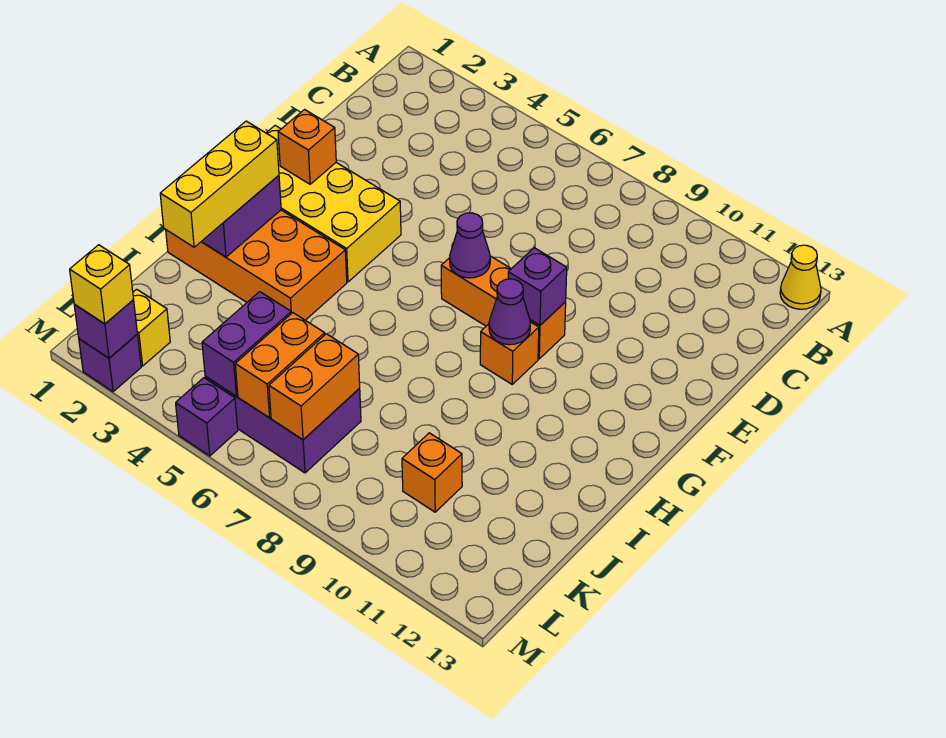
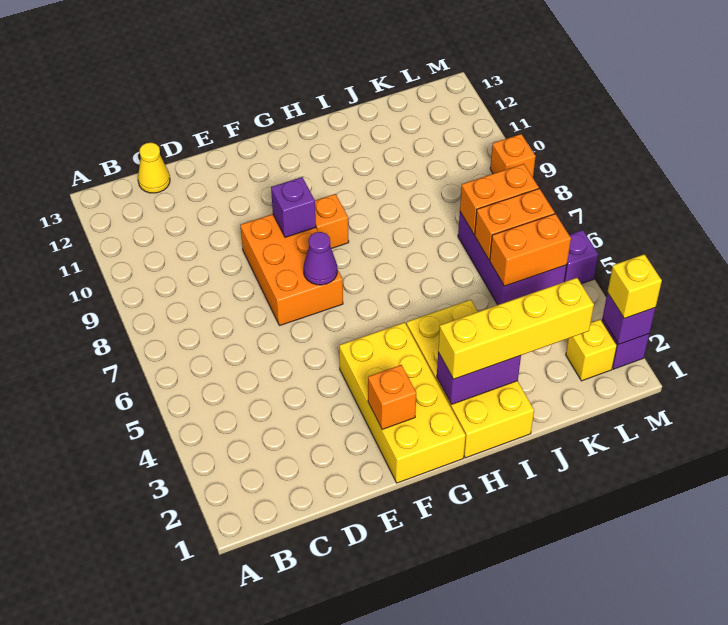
yellow 1x1 cone [780,245,821,309] -> yellow 1x1 cone moved to [138,143,170,193]
orange 1x3 brick [441,256,566,359] -> orange 2x3 brick [240,214,343,326]
purple 1x1 cone [489,279,530,345] -> none
orange 2x4 brick [166,210,347,320] -> yellow 2x4 brick [406,300,534,458]
yellow 1x3 brick [160,121,279,247] -> yellow 1x4 brick [438,278,594,379]
purple 1x2 brick [202,292,291,396] -> orange 1x2 brick [490,214,571,286]
orange 1x1 brick [402,433,462,512] -> orange 1x1 brick moved to [490,134,536,177]

